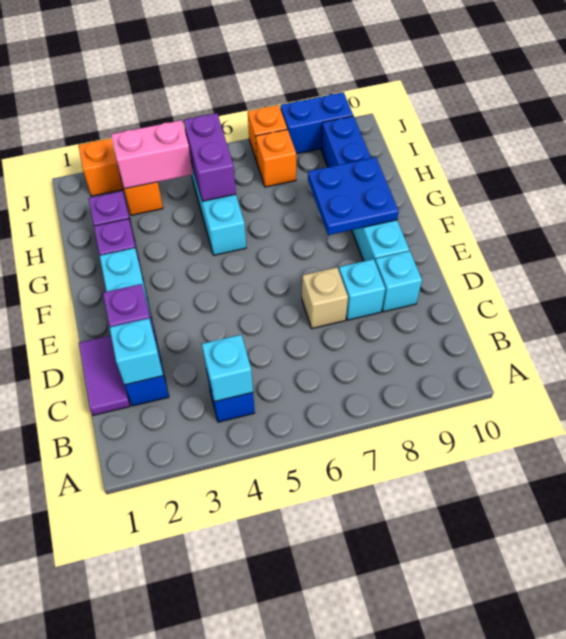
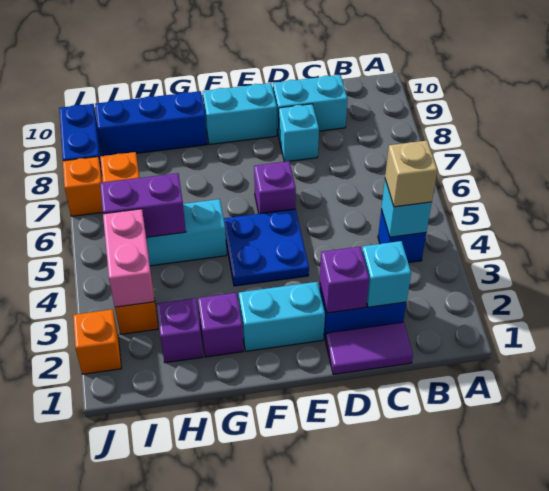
tan 1x1 brick [302,267,348,329] -> tan 1x1 brick moved to [385,141,437,207]
cyan 1x1 brick [375,251,422,312] -> cyan 1x2 brick [273,75,348,136]
none -> purple 1x1 brick [254,161,296,214]
blue 2x2 plate [308,157,399,235] -> blue 2x2 plate moved to [224,209,309,286]

